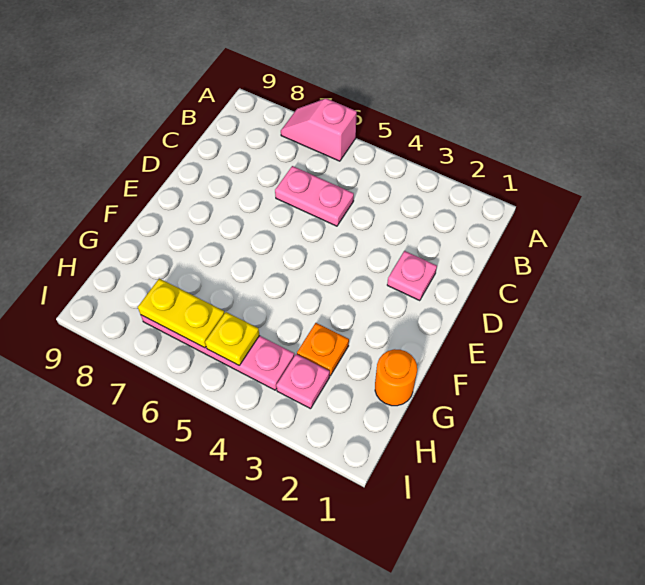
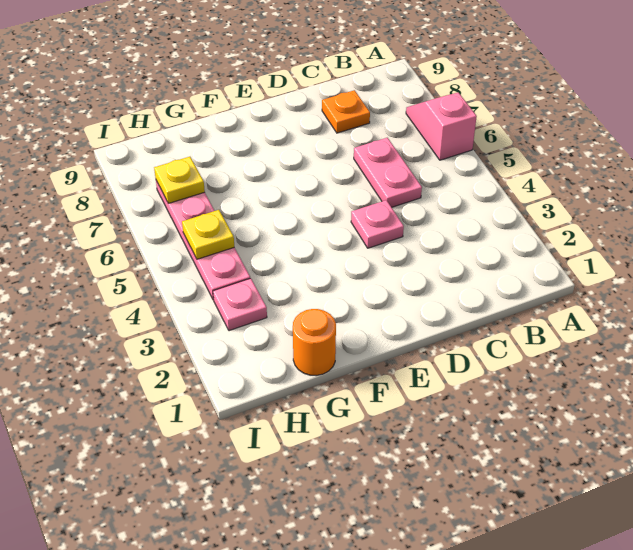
pink 1x1 plate [387,251,437,301] -> pink 1x1 plate moved to [351,200,404,248]
orange 1x1 plate [297,323,349,376] -> orange 1x1 plate moved to [322,90,370,133]
yellow 1x2 plate [138,279,225,348] -> yellow 1x1 plate [154,157,205,203]

